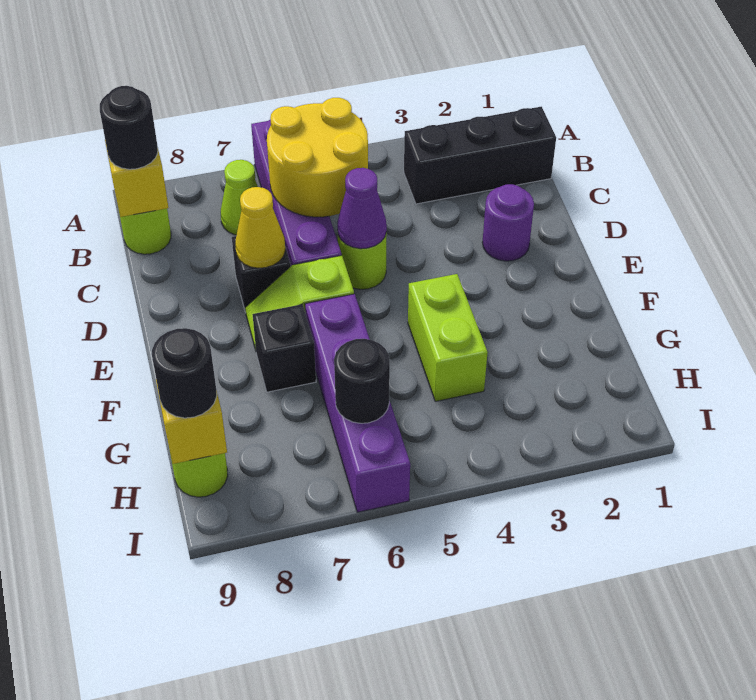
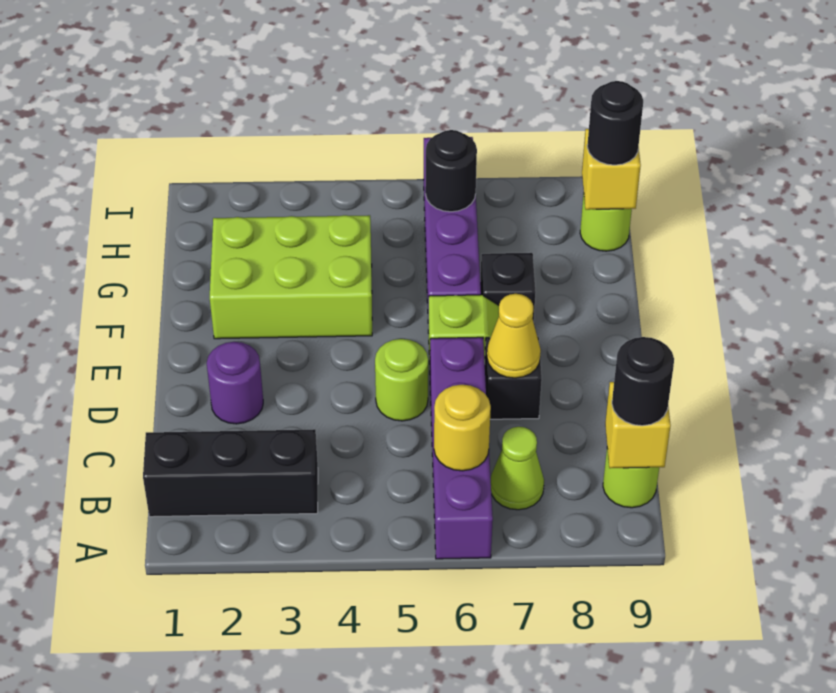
yellow 2x2 round brick [267,98,368,217] -> yellow 1x1 round brick [434,385,491,471]
purple 1x1 cone [337,168,387,249] -> none
lime 1x2 brick [408,274,488,401] -> lime 2x3 brick [210,215,372,339]

